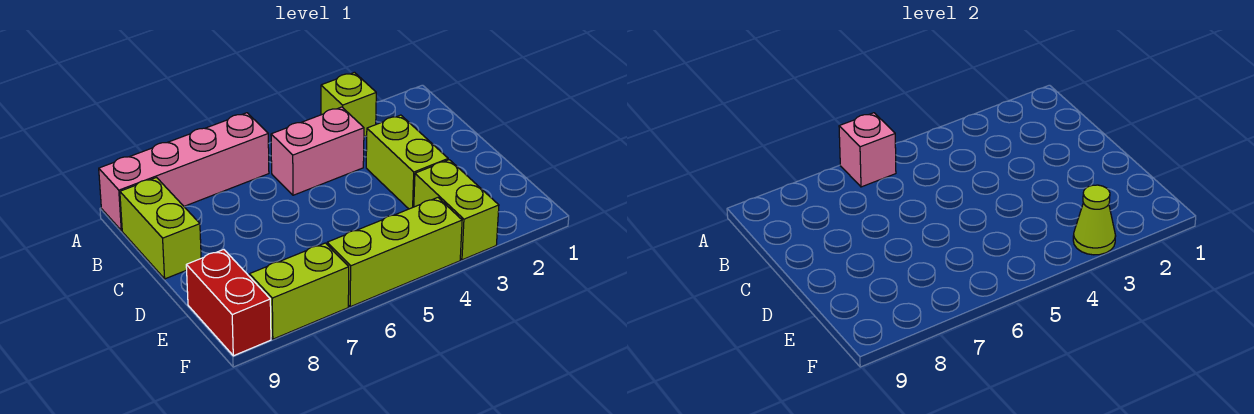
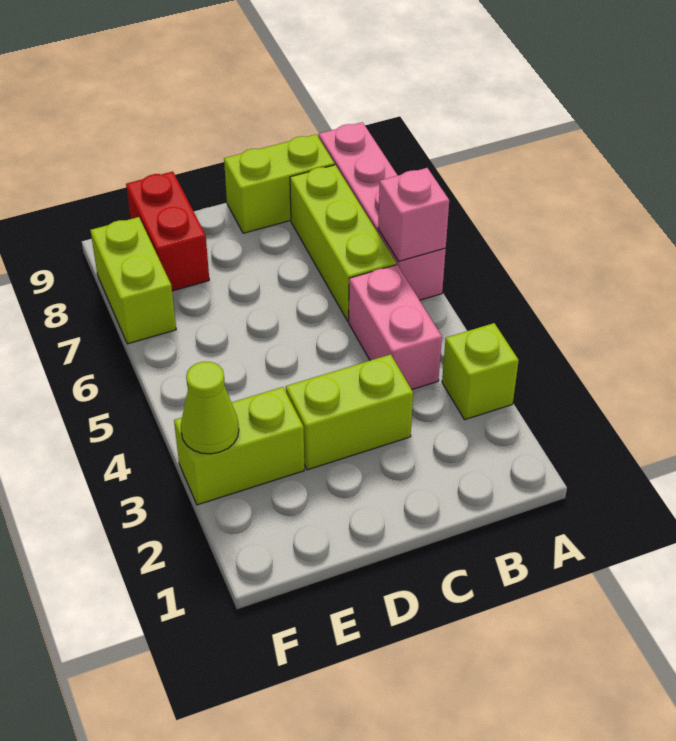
red 1x2 brick [186,250,271,356] -> red 1x2 brick turned to [126,172,209,291]
lime 1x3 brick [327,198,462,307] -> lime 1x3 brick moved to [290,165,396,321]

